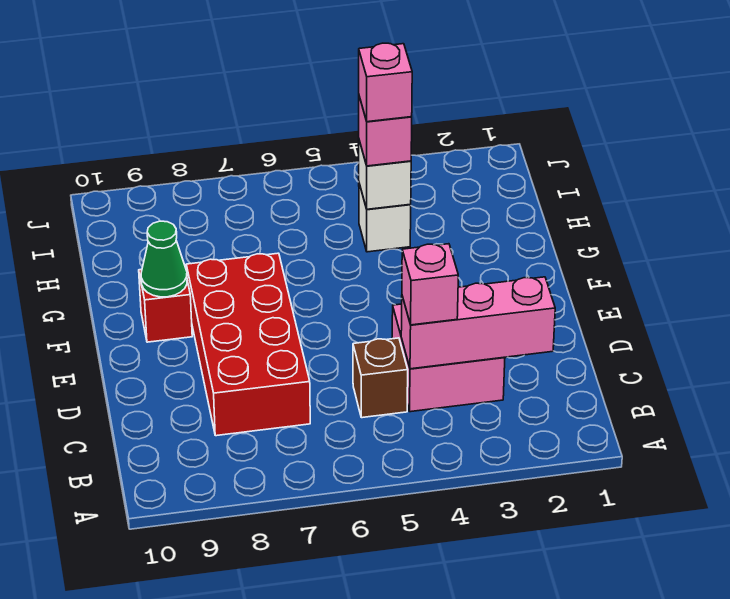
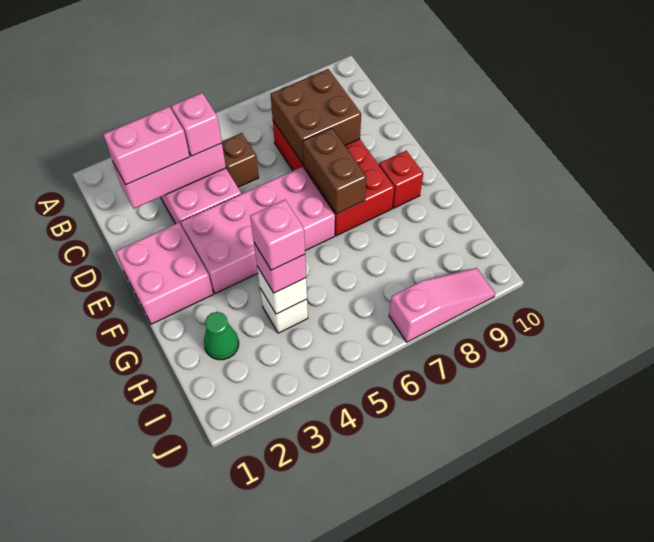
none -> pink 1x2 brick [103,107,190,185]
none -> brown 2x2 brick [271,69,361,164]
none -> pink 2x2 brick [116,223,213,324]
none -> pink 2x4 brick [181,167,335,294]
none -> brown 1x2 brick [303,128,367,214]
green 1x1 cone [141,221,187,297] -> green 1x1 cone moved to [204,312,239,360]
none -> pink 1x3 slope [389,268,495,342]

